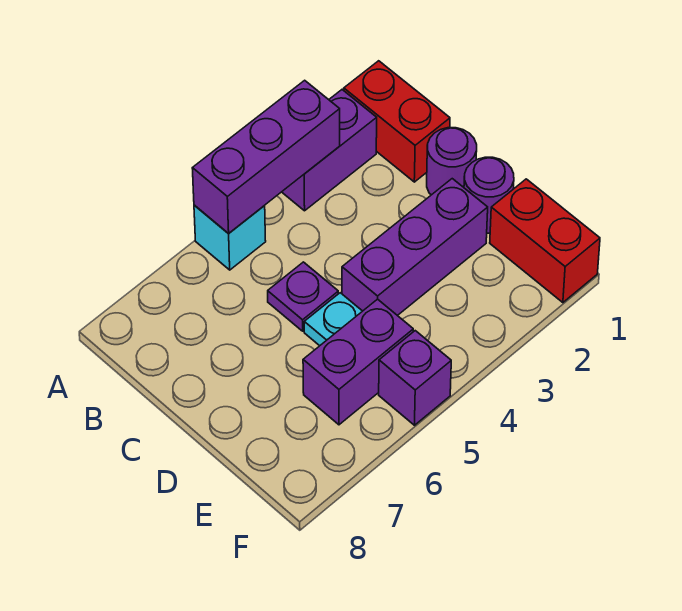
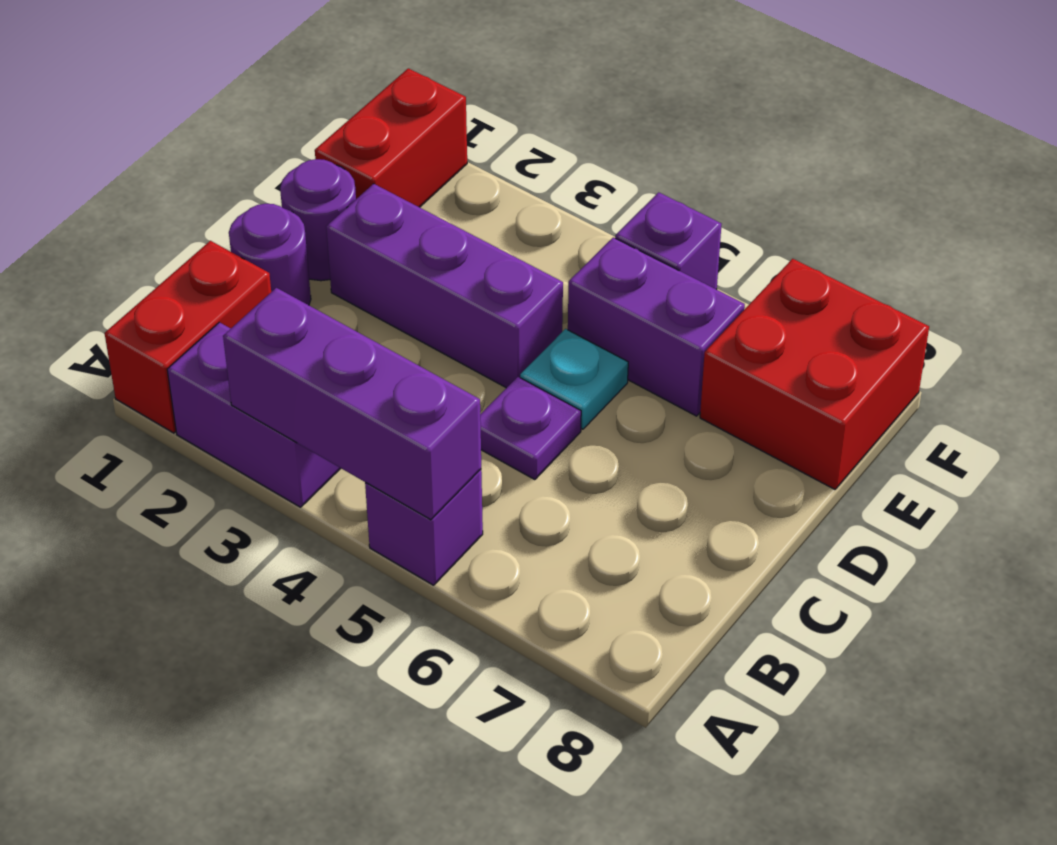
cyan 1x1 brick [194,205,266,270] -> purple 1x1 brick [365,469,483,585]
none -> red 2x2 brick [700,259,929,489]

